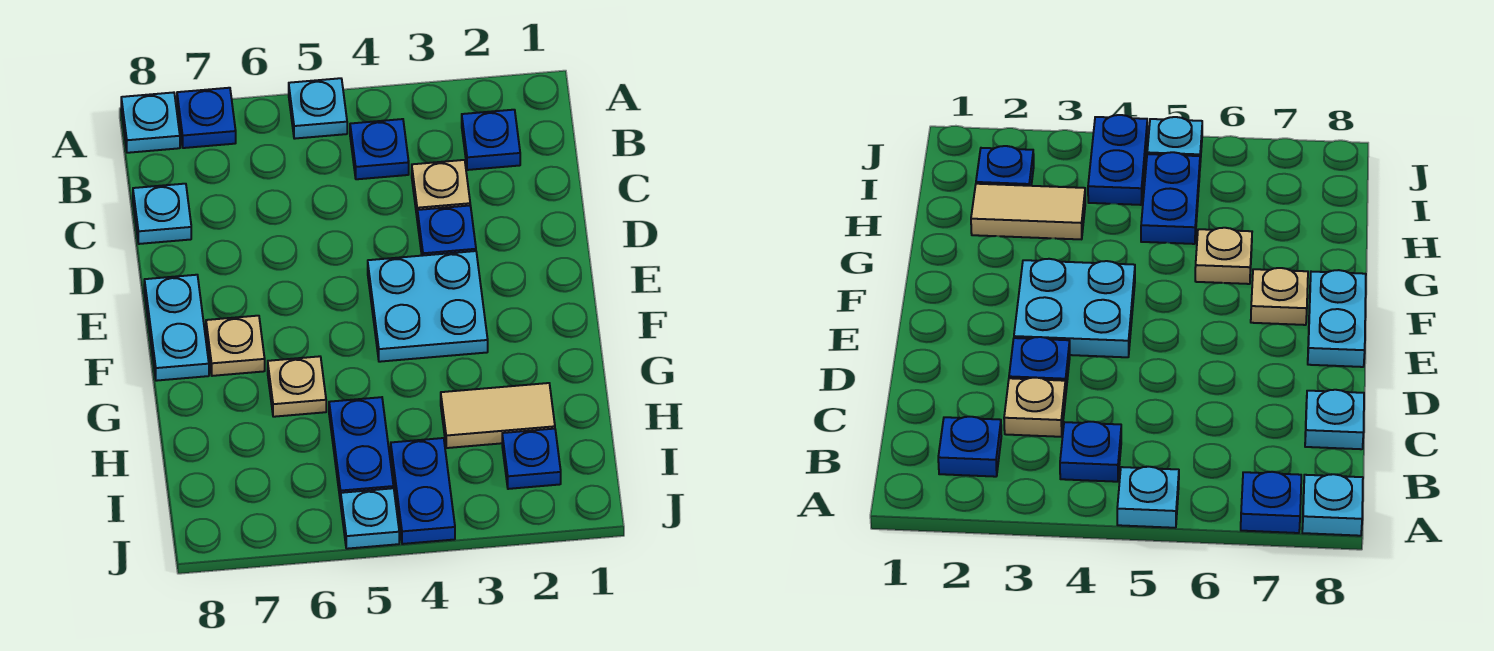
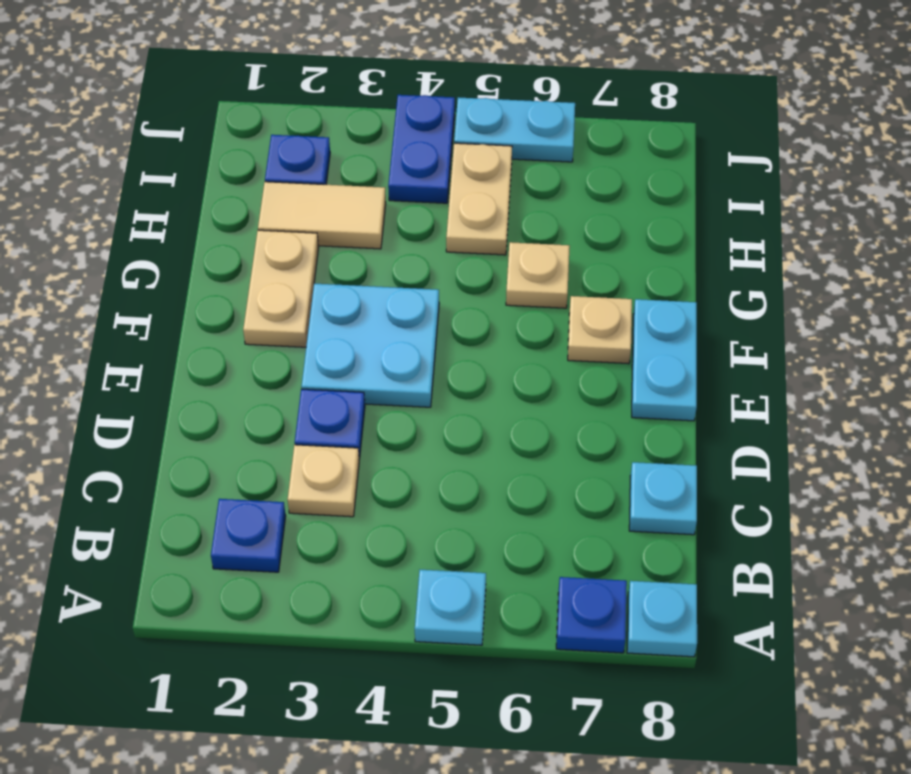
blue 1x1 plate [350,119,409,179] -> none
none -> tan 1x2 plate [243,230,318,347]
blue 1x2 plate [329,397,394,503] -> tan 1x2 plate [446,143,512,255]
cyan 1x1 plate [341,488,399,549] -> cyan 1x2 plate [454,97,575,162]

